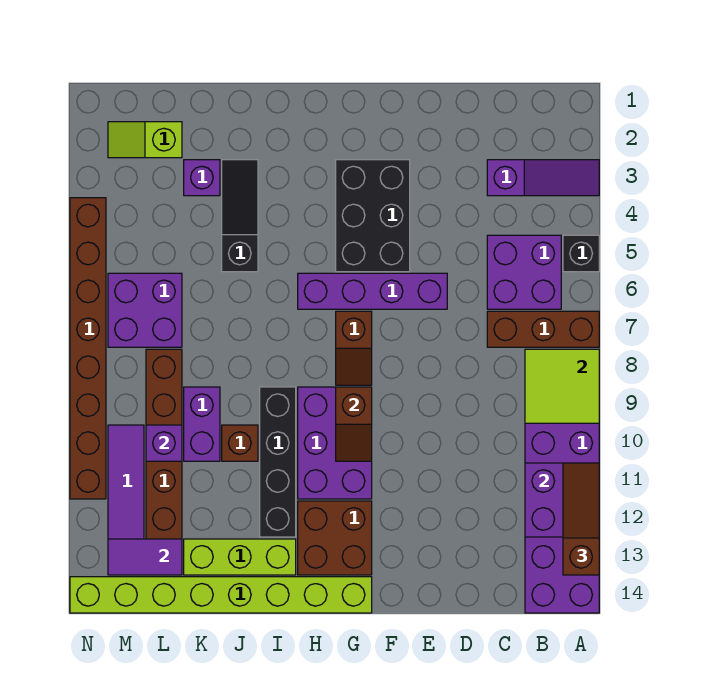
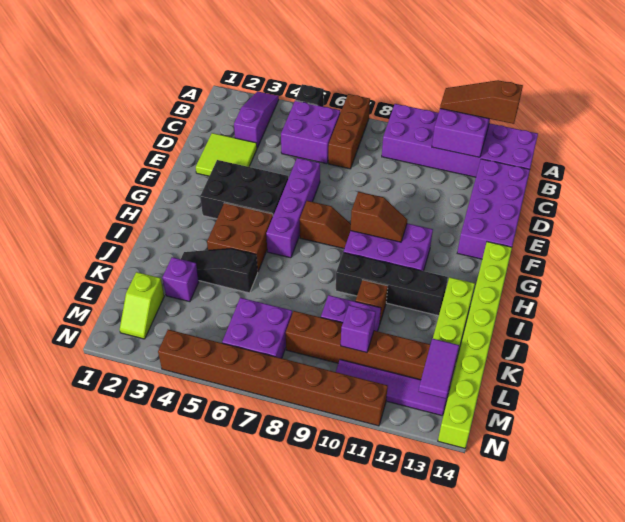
lime 2x2 tile [525,349,599,423] -> lime 2x2 tile moved to [196,133,257,176]
none -> purple 2x4 brick [457,159,530,259]
brown 2x2 brick [298,501,372,575] -> brown 2x2 brick moved to [207,203,273,271]

